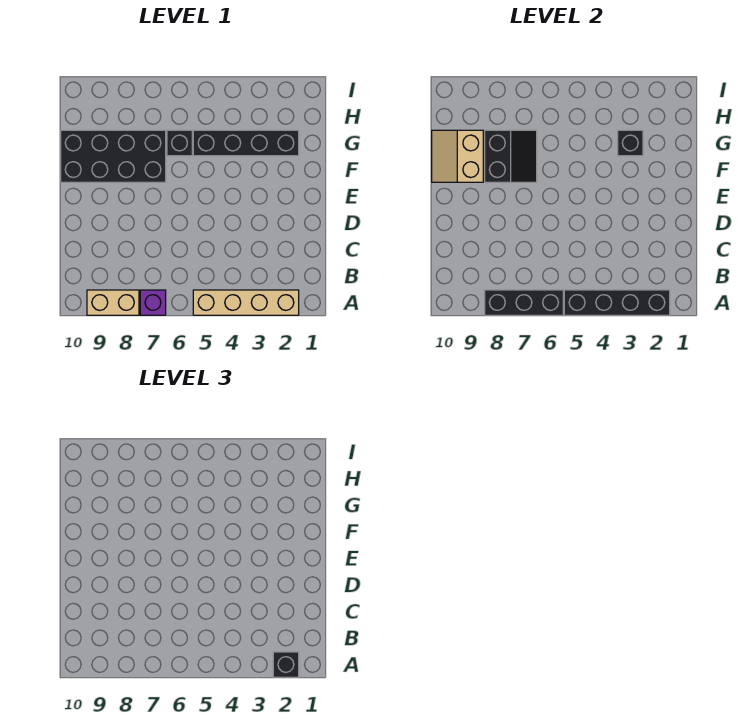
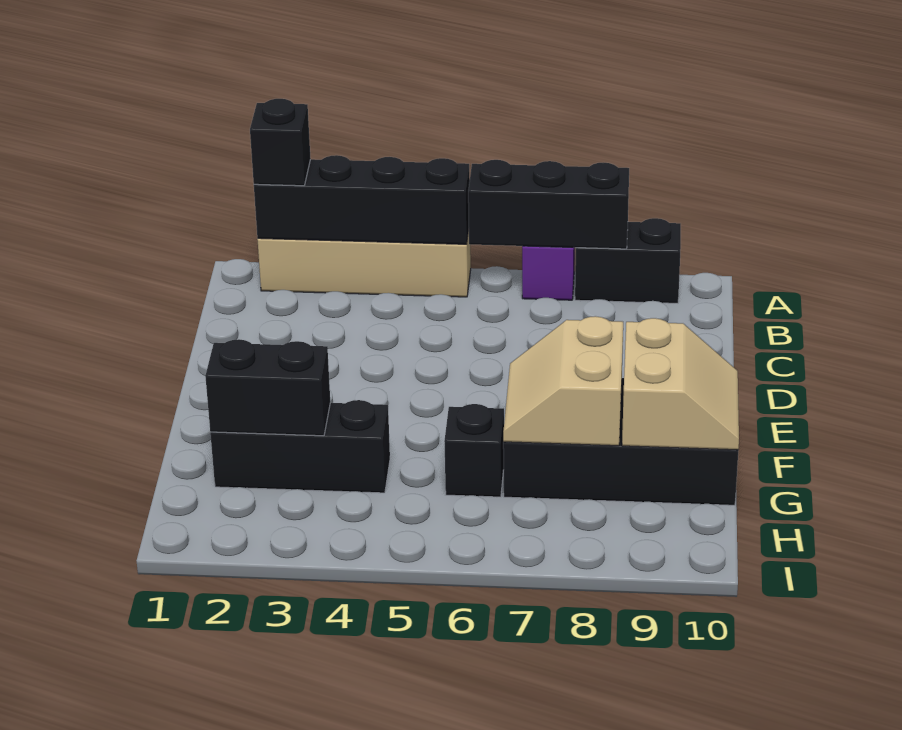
tan 1x2 brick [87,290,139,315] -> black 1x2 brick [575,218,681,303]
black 2x2 slope [485,130,537,182] -> tan 2x2 slope [503,316,623,446]
black 1x4 brick [193,130,299,156] -> black 1x3 brick [210,400,390,493]
black 1x1 brick [618,130,643,156] -> black 1x2 brick [205,339,330,436]

